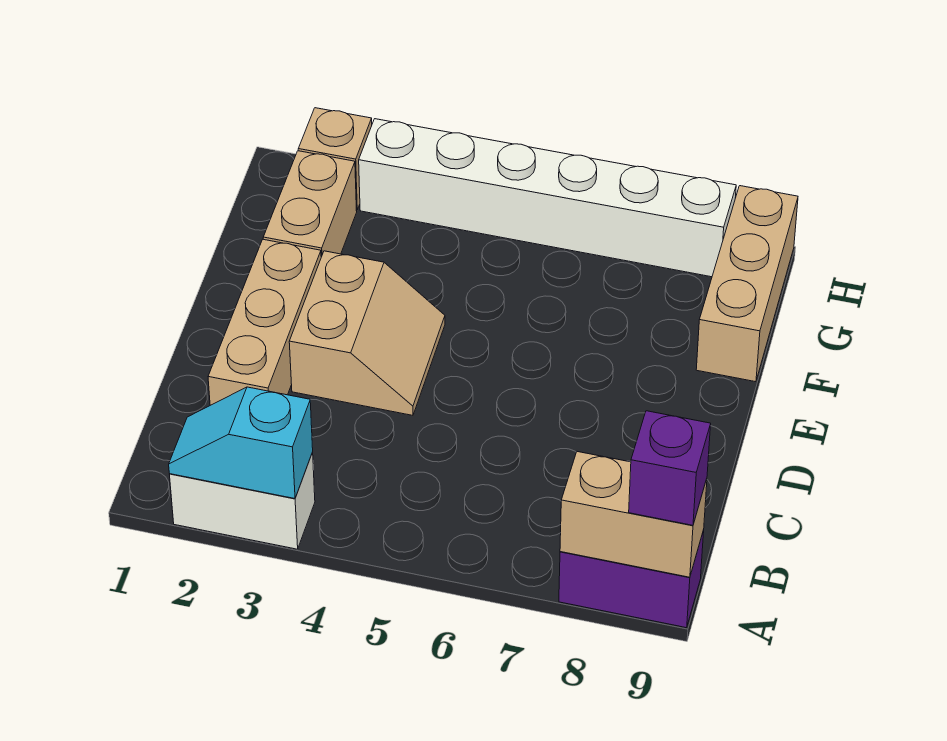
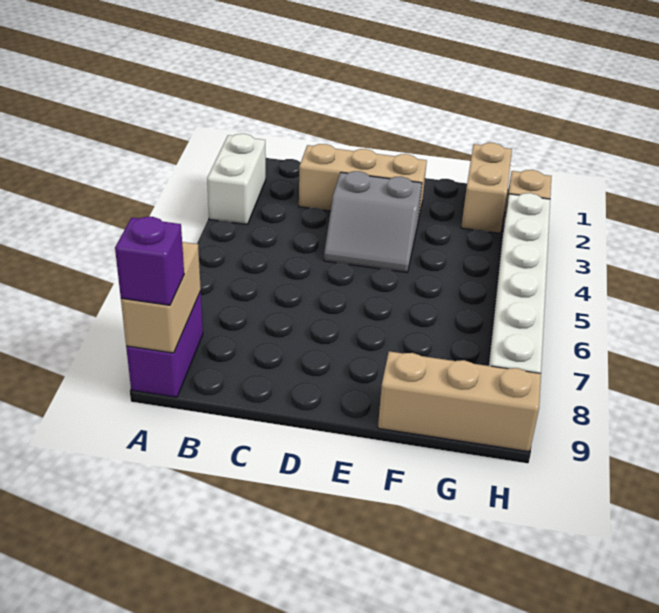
cyan 1x2 slope [169,387,313,499] -> none
tan 2x2 slope [289,251,445,415] -> grey 2x2 slope [324,171,422,272]
tan 1x2 brick [263,151,357,257] -> tan 1x2 brick turned to [461,143,512,233]

